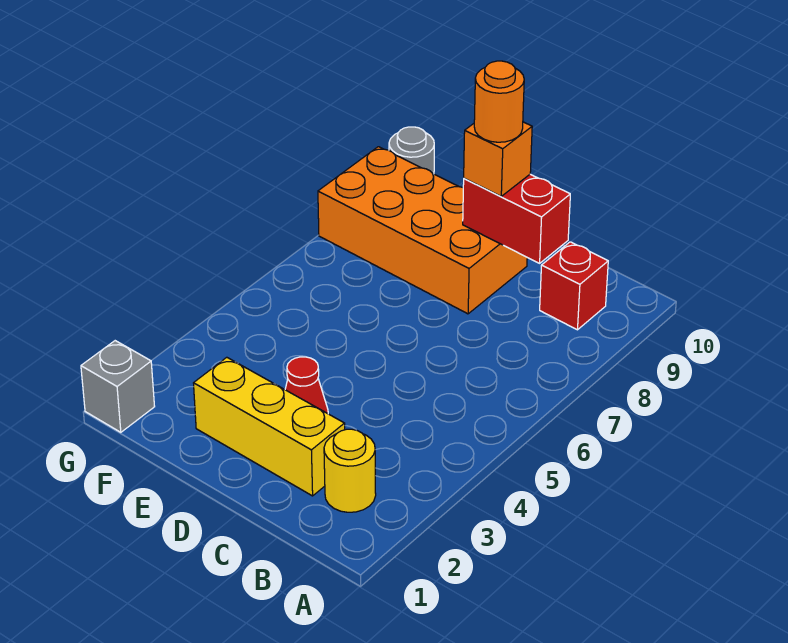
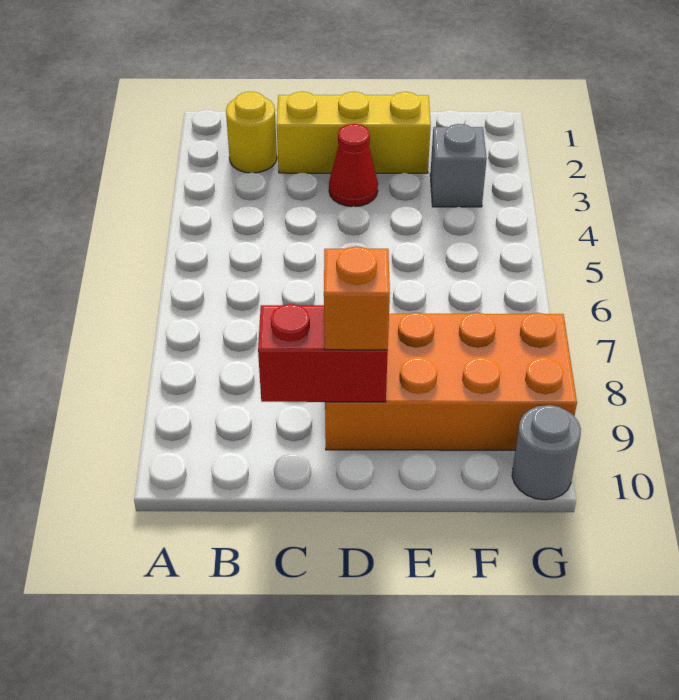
red 1x1 brick [540,242,608,330] -> none
orange 1x1 round brick [474,61,524,142] -> none
grey 1x1 brick [81,341,155,432] -> grey 1x1 brick moved to [430,124,487,207]

